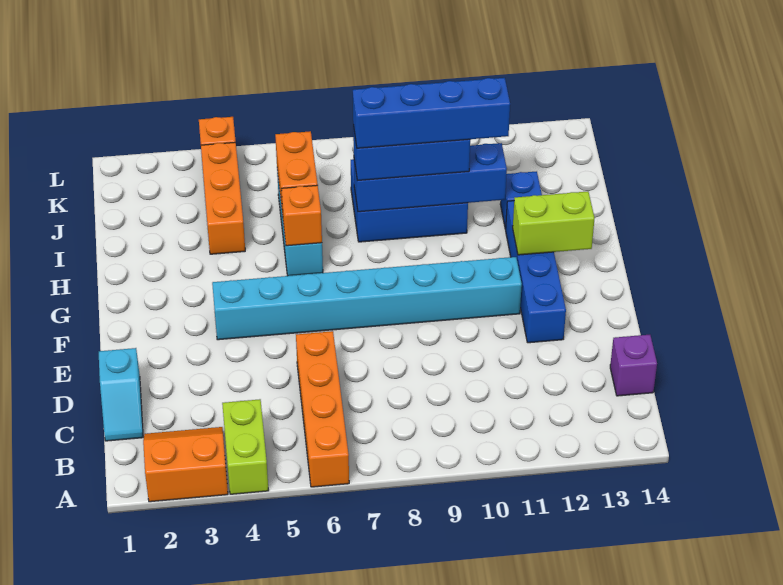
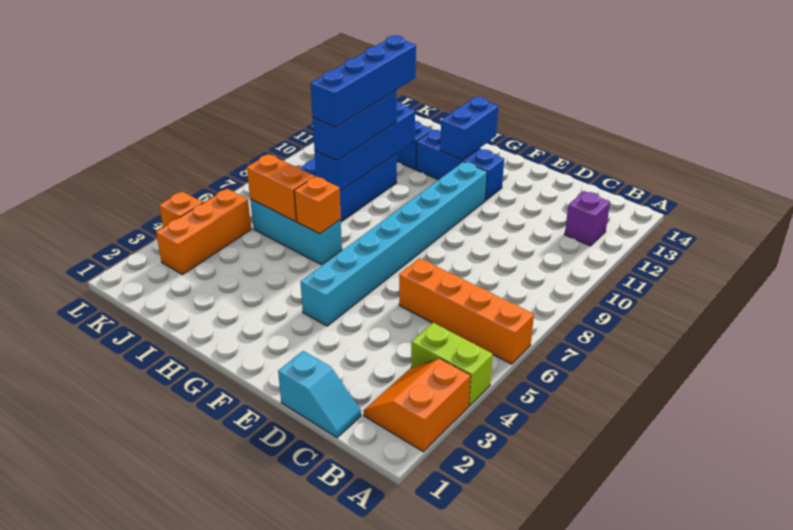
purple 1x1 brick [610,335,657,396] -> purple 1x1 brick moved to [565,191,610,246]
blue 1x4 brick [505,201,566,343] -> blue 1x3 brick [416,130,504,200]
lime 1x2 brick [513,191,595,255] -> blue 1x2 brick [440,97,498,160]
orange 1x3 brick [201,142,245,254] -> orange 1x3 brick turned to [156,189,251,275]

